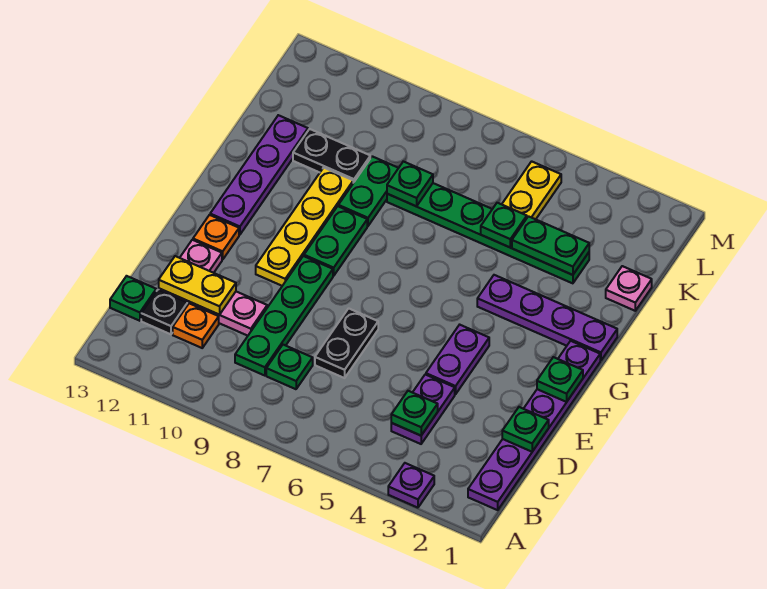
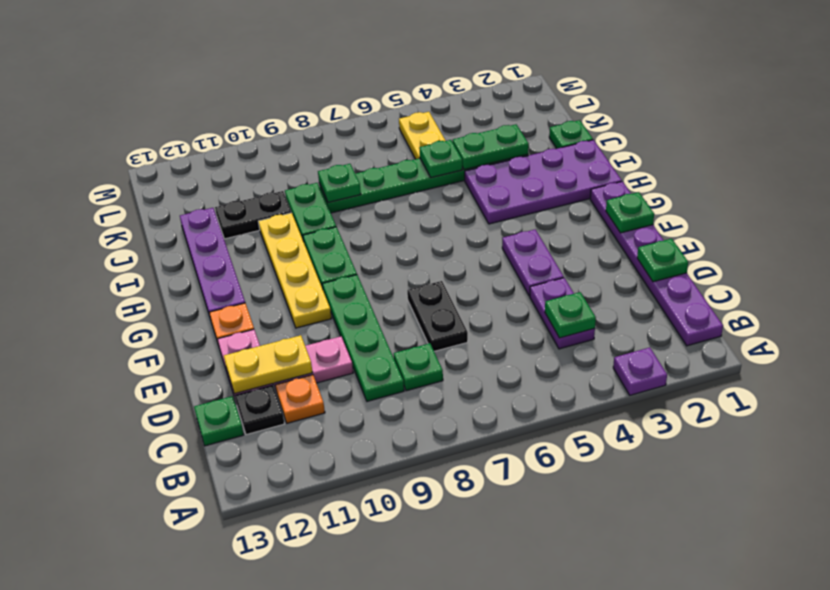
purple 1x4 plate [477,275,617,361] -> purple 2x4 plate [465,140,622,224]
pink 1x1 plate [606,266,652,311] -> green 1x1 plate [549,120,593,149]

